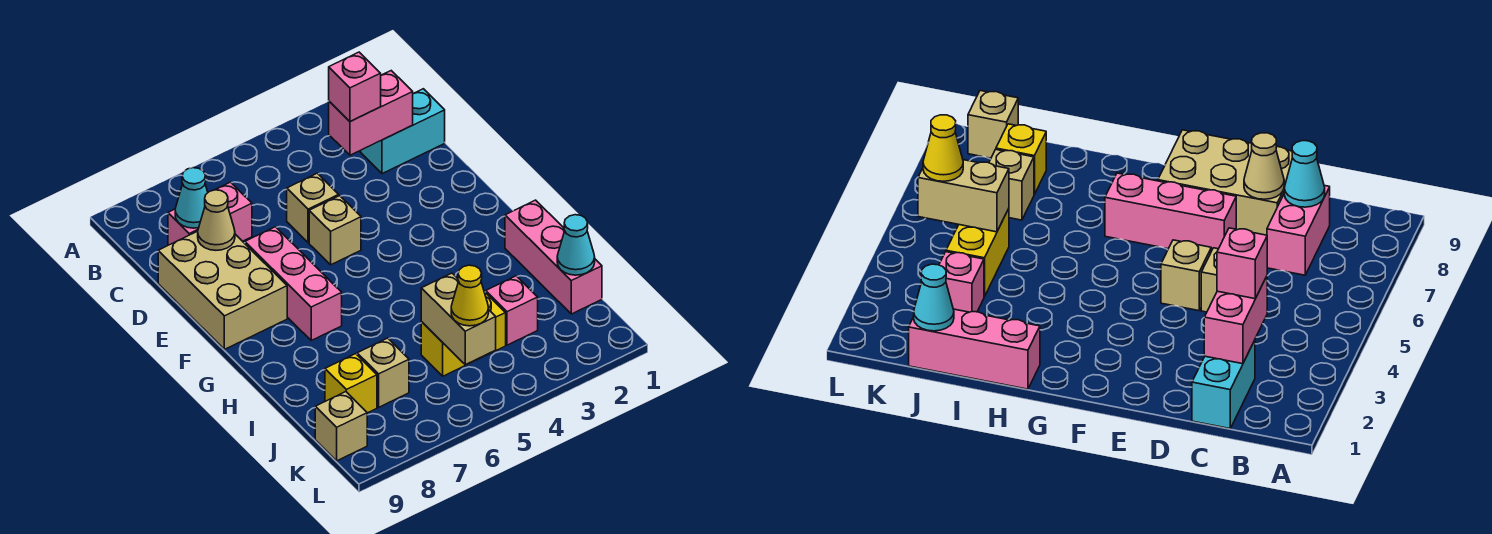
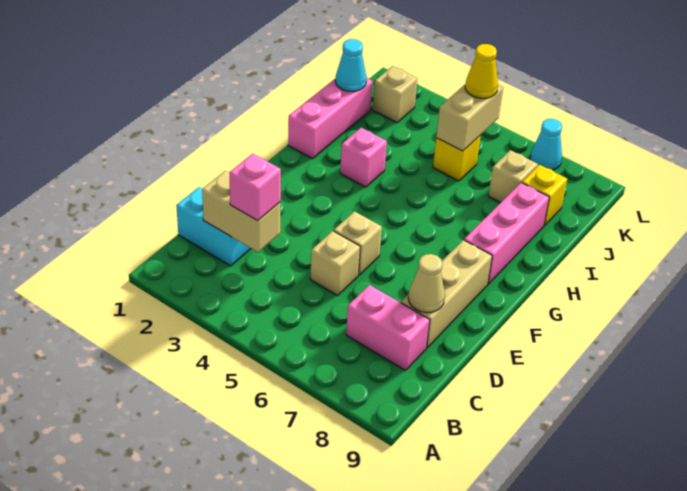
pink 1x2 brick [329,71,413,155] -> tan 1x2 brick [202,171,280,252]
cyan 1x1 cone [175,168,208,228] -> cyan 1x1 cone moved to [530,119,562,170]
tan 2x3 brick [158,231,287,349] -> tan 1x3 brick [401,240,492,348]
pink 1x3 brick [245,227,342,340] -> pink 1x3 brick moved to [464,183,549,284]
pink 1x1 brick [486,276,538,345] -> pink 1x1 brick moved to [340,128,387,187]
yellow 1x2 brick [421,292,506,376] -> yellow 1x1 brick [433,135,481,181]
tan 1x1 brick [315,392,367,461] -> tan 1x1 brick moved to [373,66,417,123]

